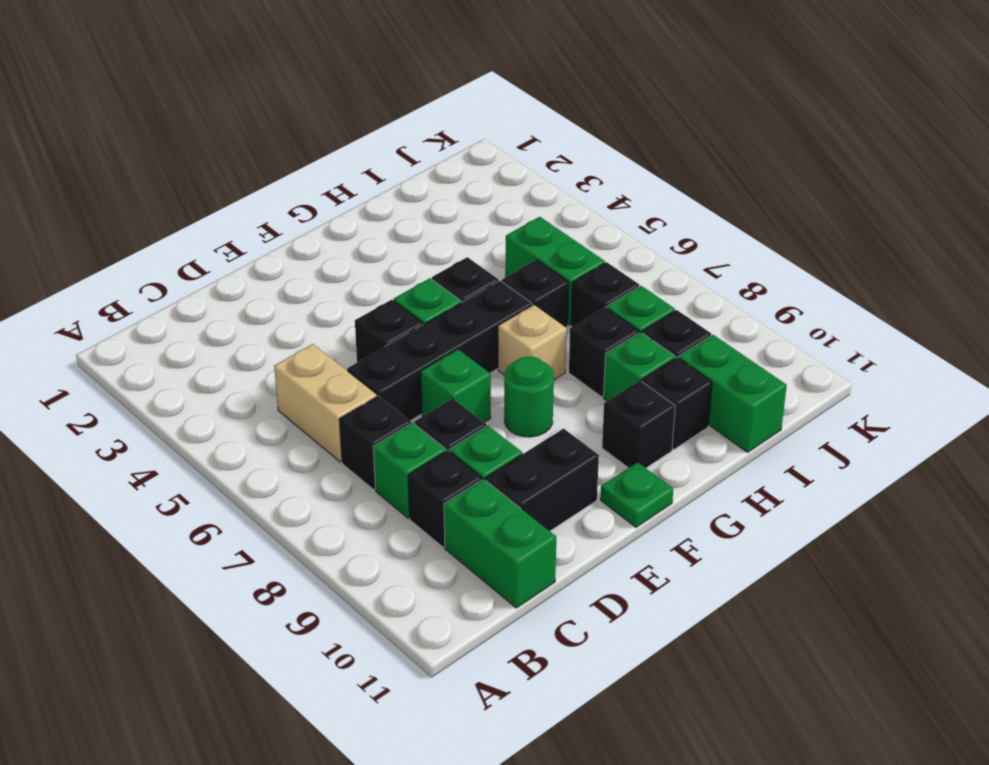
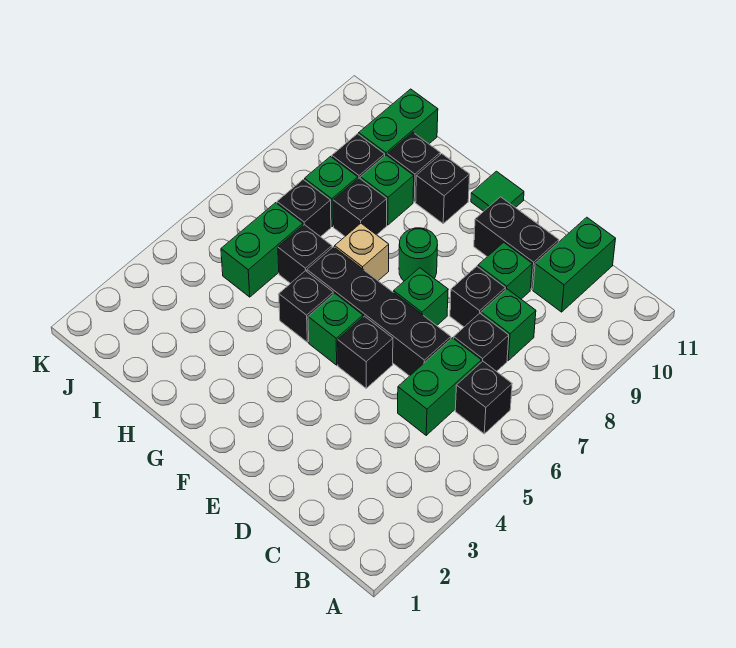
tan 1x2 brick [274,344,377,462] -> green 1x2 brick [398,338,481,435]
black 1x1 brick [408,451,482,547] -> black 1x1 brick moved to [455,361,512,434]
green 1x1 plate [601,462,673,527] -> green 1x1 tile [471,171,524,211]

